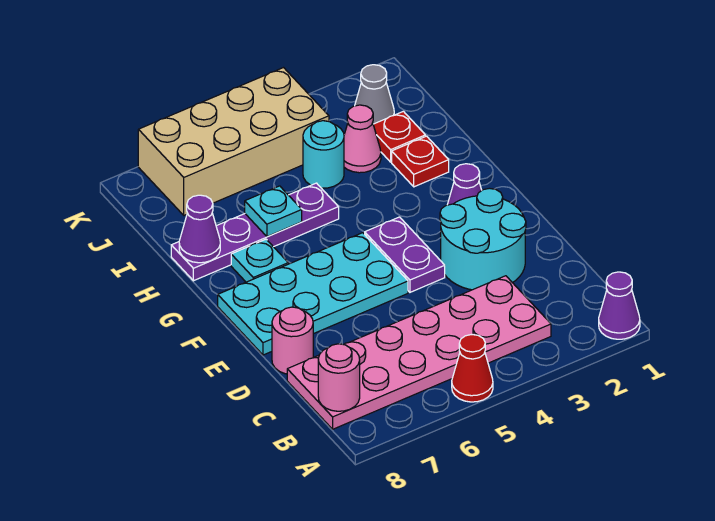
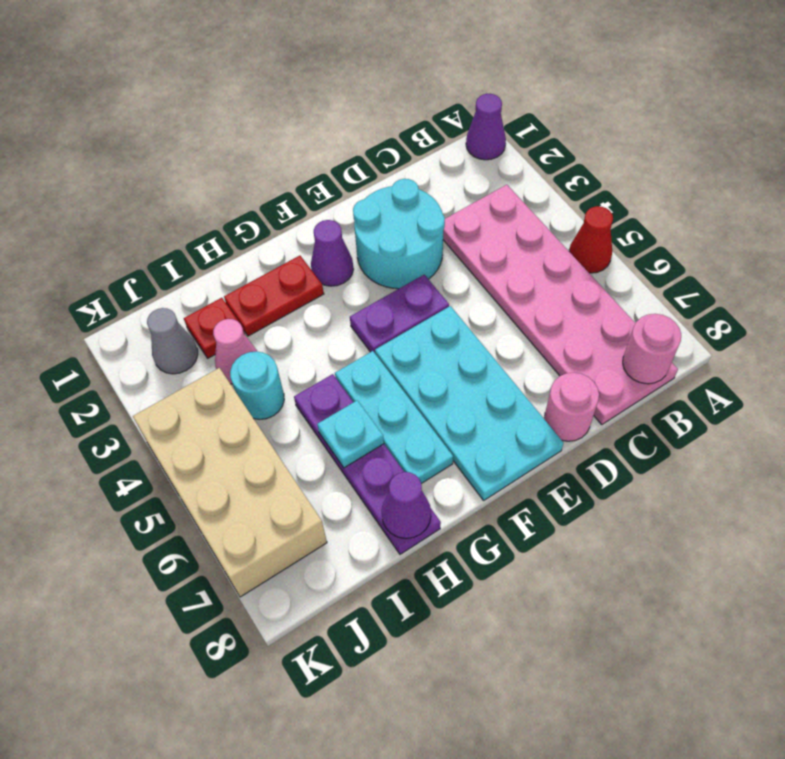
cyan 1x1 plate [231,239,288,282] -> cyan 1x3 plate [335,351,453,484]
red 1x1 plate [392,136,449,187] -> red 1x2 plate [224,256,324,336]

